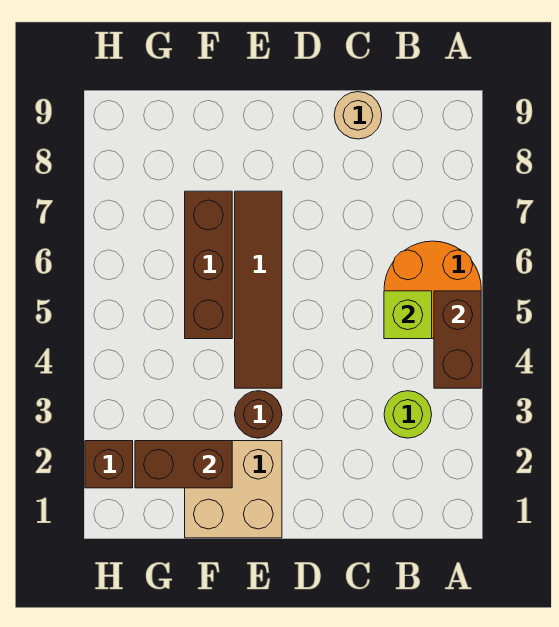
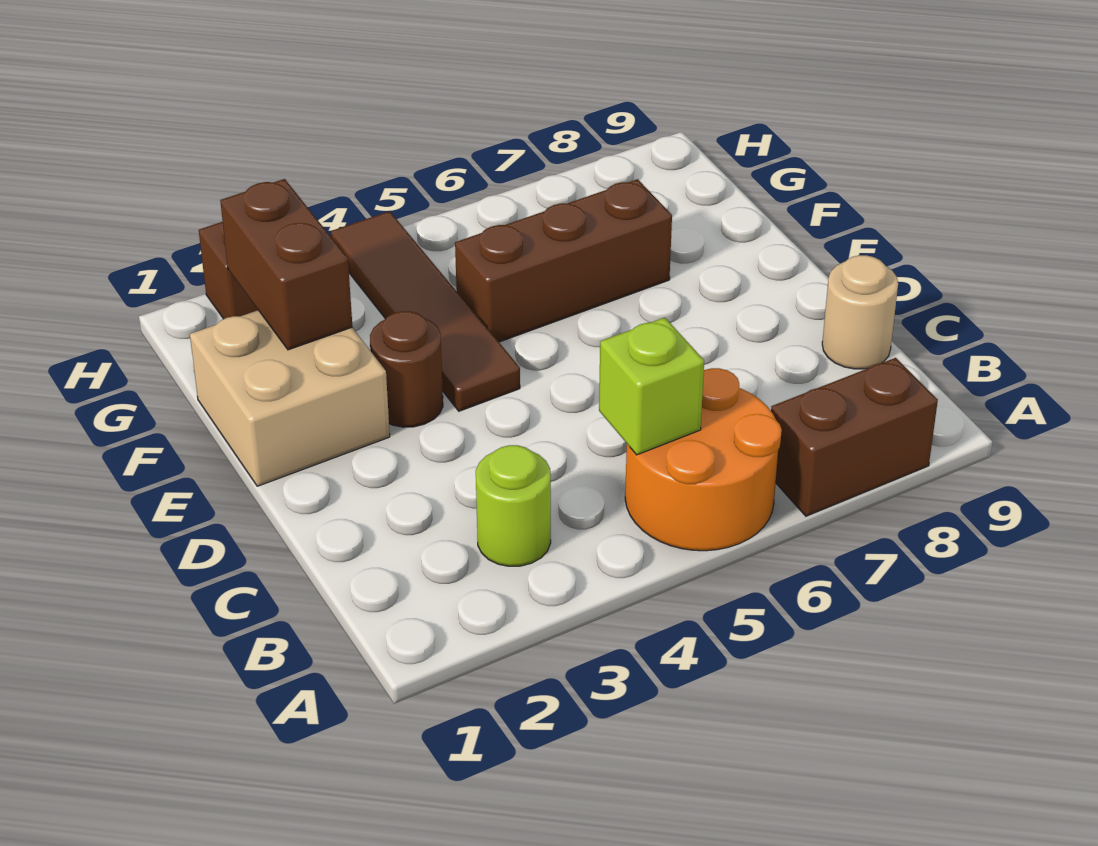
brown 1x2 brick [434,291,481,388] -> brown 1x2 brick moved to [771,358,938,516]
brown 1x4 tile [235,191,282,388] -> brown 1x4 tile turned to [331,211,520,411]

